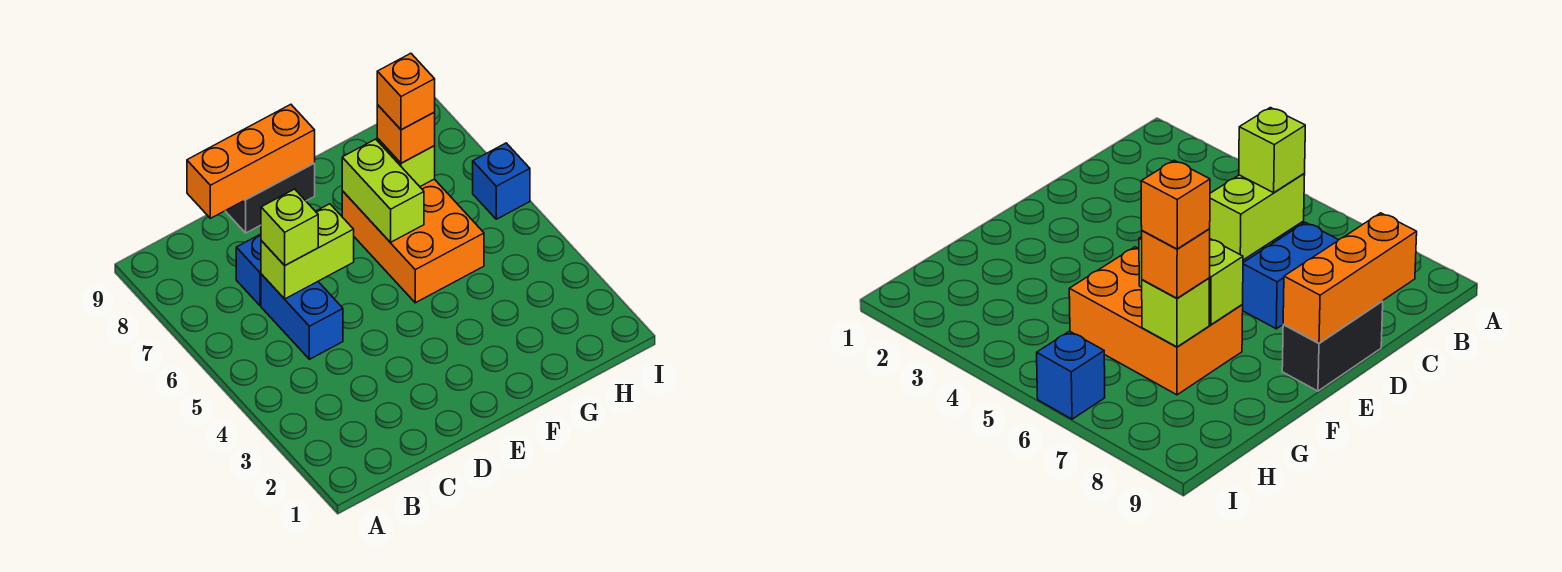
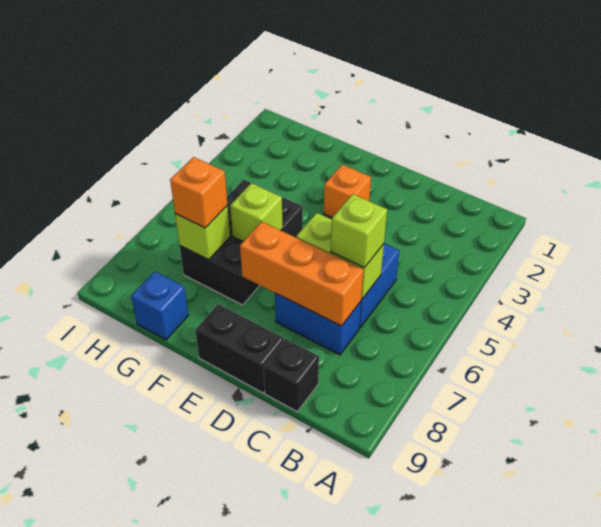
none -> black 1x1 brick [263,339,319,412]
orange 1x3 brick [187,104,315,218] -> orange 1x3 brick moved to [240,222,364,326]
orange 2x3 brick [342,179,484,303] -> black 2x3 brick [180,180,303,305]
lime 1x2 brick [342,139,424,242] -> lime 1x1 brick [230,183,283,241]
orange 1x1 brick [377,53,435,130] -> orange 1x1 brick moved to [324,165,371,218]
blue 1x1 brick [473,143,530,219] -> blue 1x1 brick moved to [131,271,188,340]

